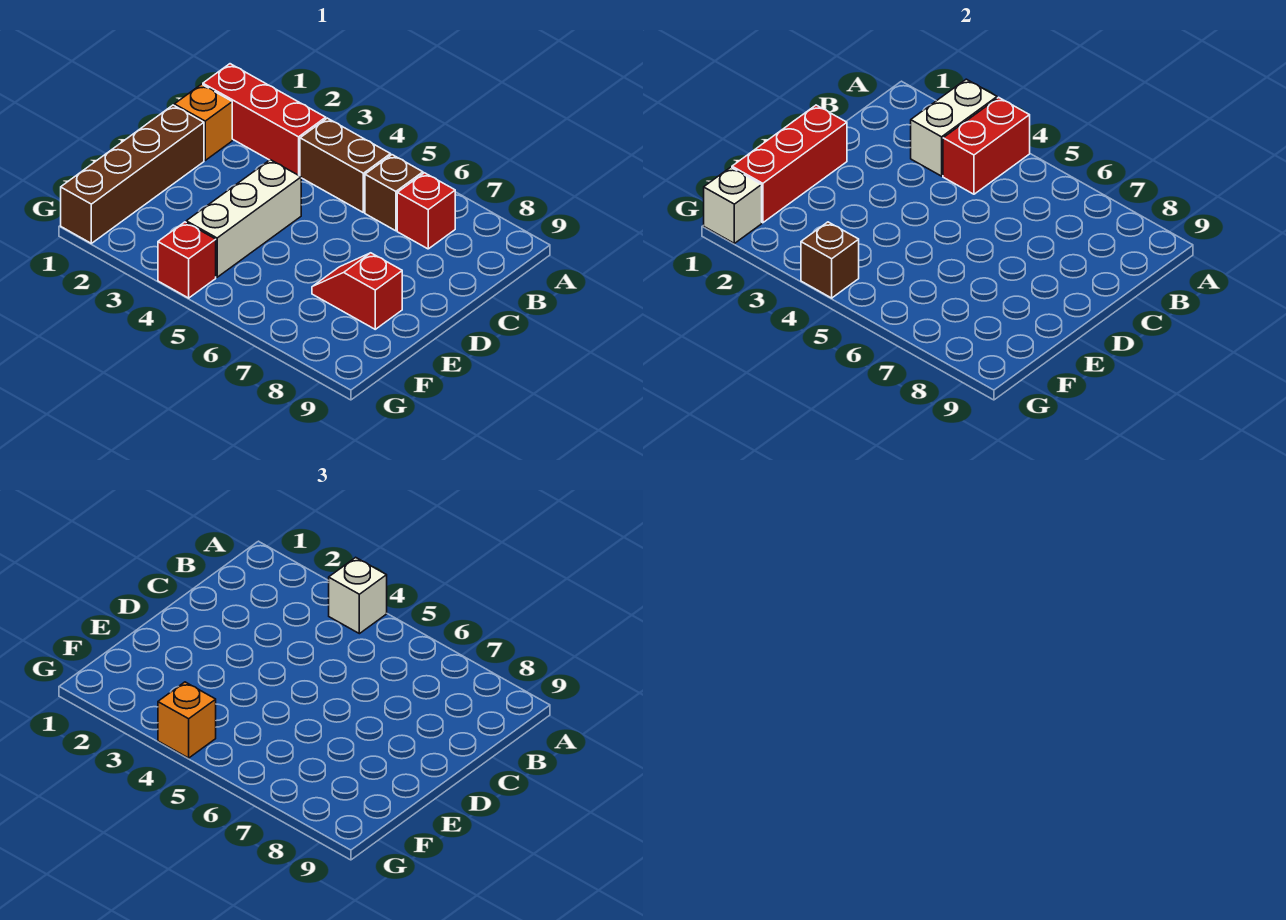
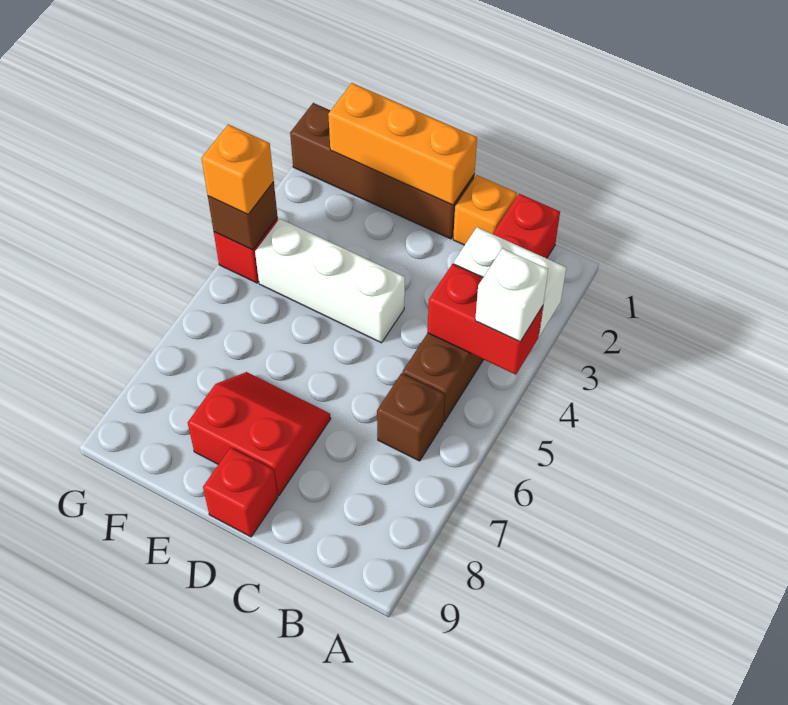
red 1x1 brick [397,173,455,249] -> red 1x1 brick moved to [203,448,278,537]
red 1x3 brick [732,105,847,223] -> orange 1x3 brick [328,83,477,205]
red 1x2 slope [312,253,402,329] -> red 2x2 slope [188,372,331,496]
white 1x1 brick [704,167,762,243] -> none

